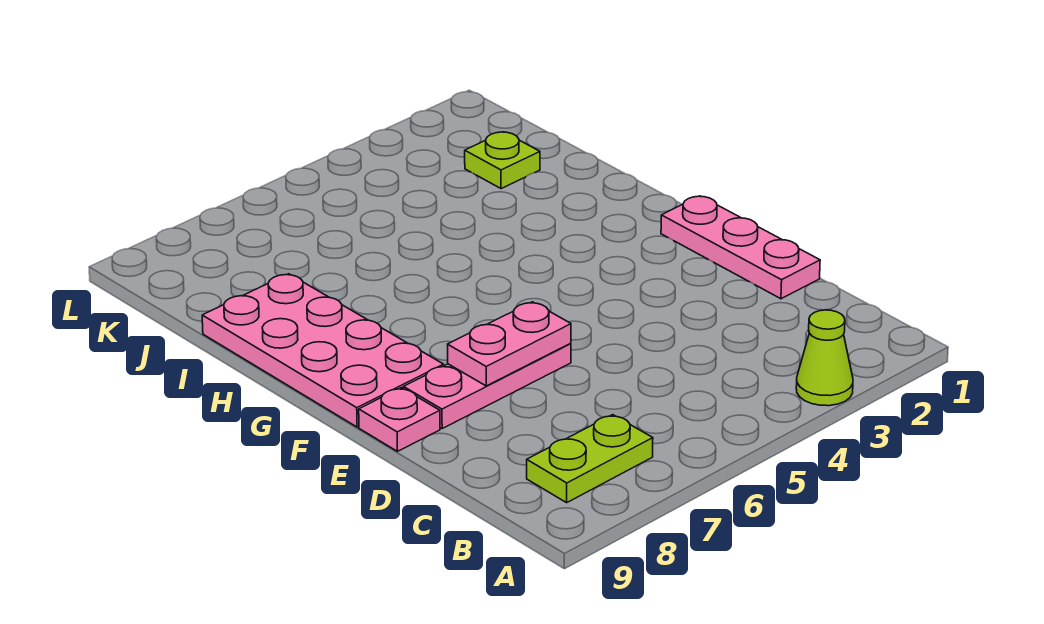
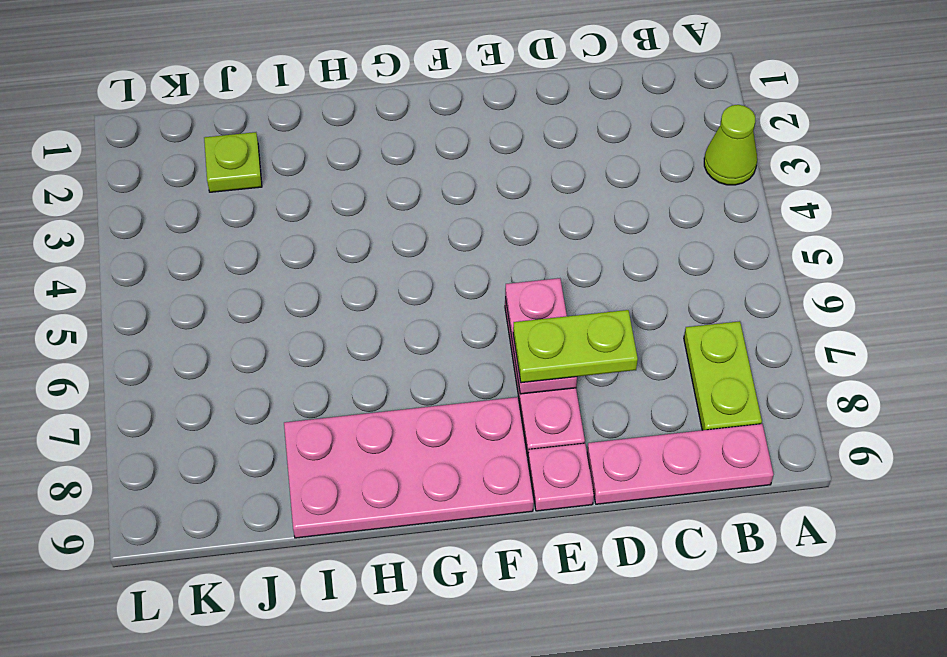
pink 1x3 plate [661,196,820,299] -> pink 1x3 plate moved to [587,424,774,504]
none -> lime 1x2 plate [513,310,638,383]

